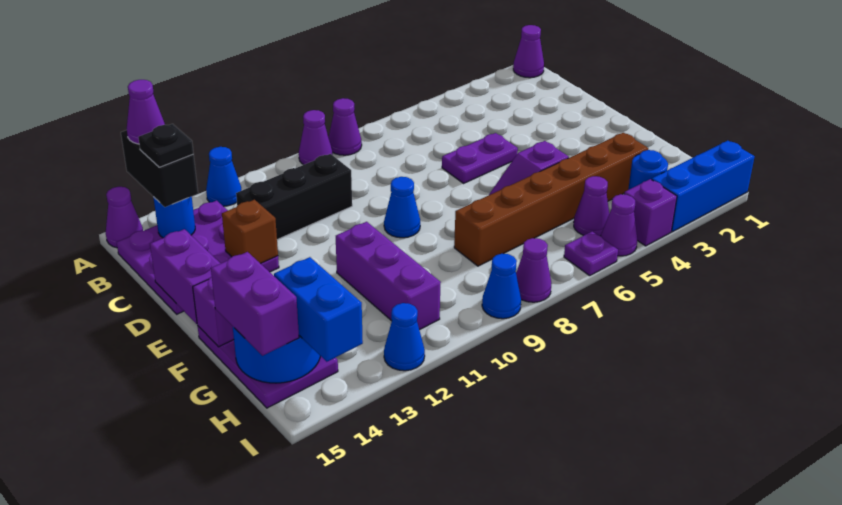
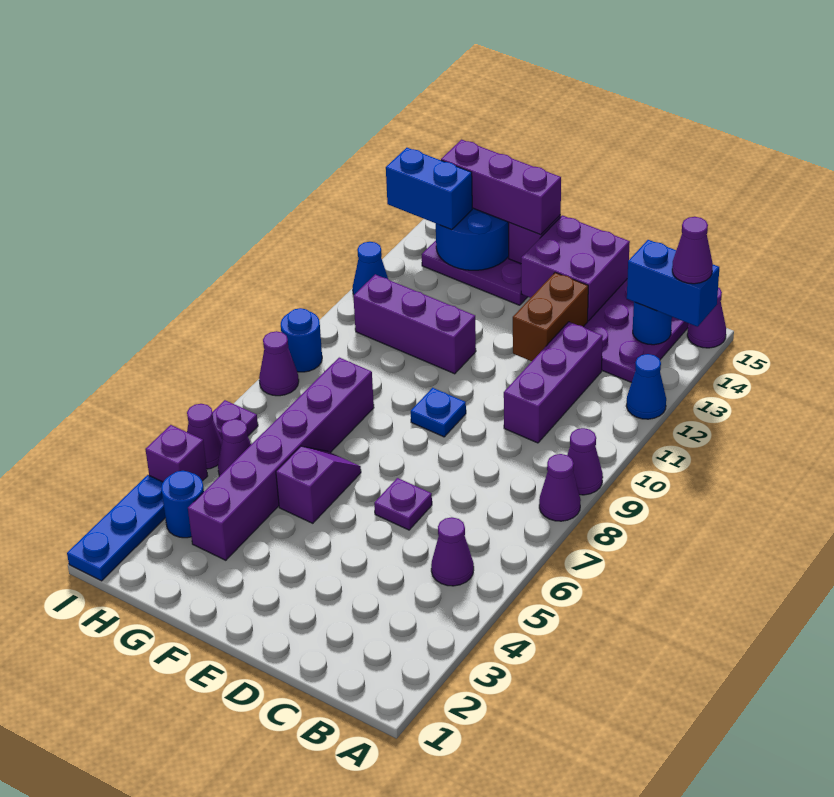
purple 1x1 cone [513,25,544,78] -> purple 1x1 cone moved to [431,517,474,586]
black 1x2 brick [121,130,198,207] -> blue 1x2 brick [627,240,719,327]
black 1x1 plate [138,124,194,167] -> none
black 1x3 brick [236,154,352,240] -> purple 1x3 brick [504,322,603,443]
purple 1x2 plate [442,133,518,183] -> purple 1x1 plate [374,478,432,530]
brown 1x1 brick [222,200,278,263] -> brown 1x2 brick [513,273,588,361]
purple 1x2 brick [150,229,221,324] -> purple 2x2 brick [521,215,630,321]
blue 1x1 cone [384,177,420,238] -> blue 1x1 plate [411,388,466,437]
brown 1x6 brick [454,133,648,266] -> purple 1x6 brick [188,358,374,560]
purple 1x2 brick [211,252,299,356] -> purple 1x3 brick [441,140,561,235]
blue 1x3 brick [652,141,755,232] -> blue 1x3 plate [67,475,165,581]
blue 1x1 cone [482,254,521,319] -> blue 1x1 round brick [281,308,322,372]

